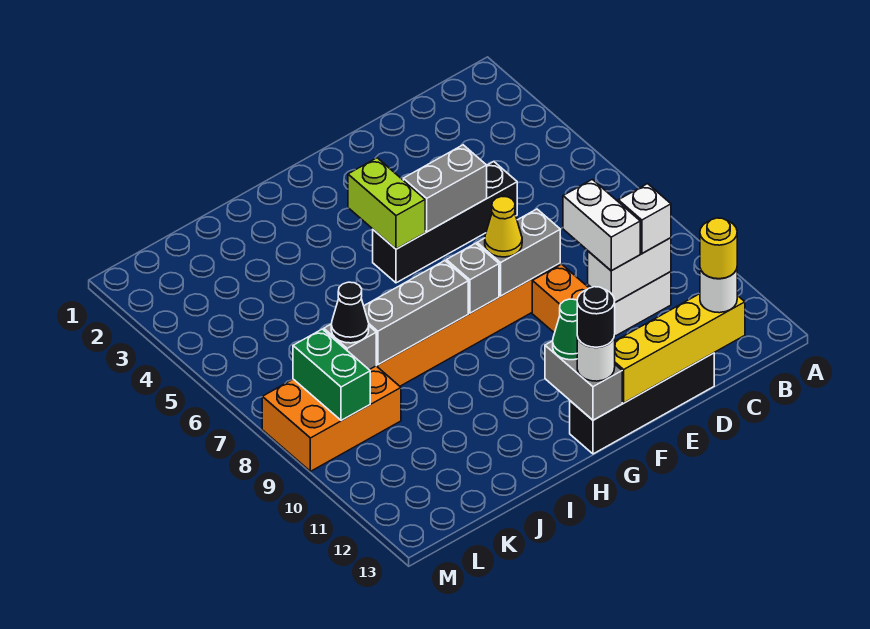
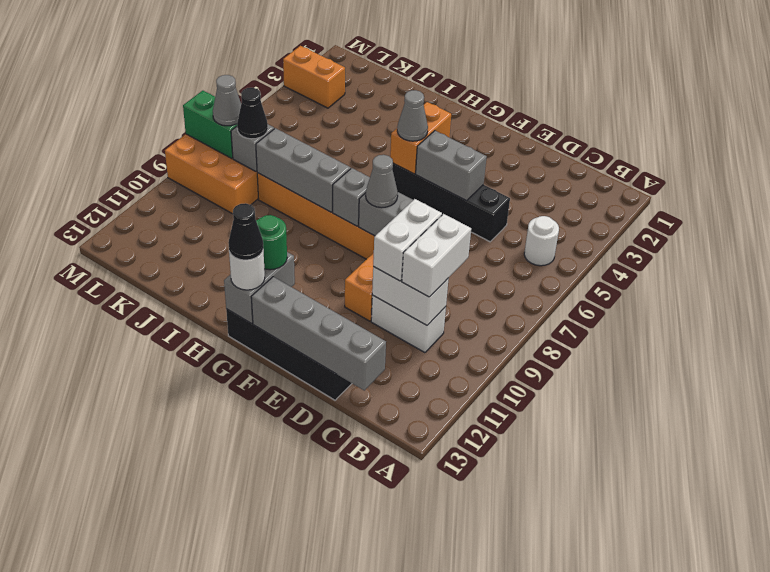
white 1x1 brick [618,184,671,253] -> white 1x2 brick [402,214,471,297]
yellow 1x4 brick [615,294,745,403] -> grey 1x4 brick [251,277,386,390]
white 1x1 round brick [700,269,737,313] -> white 1x1 round brick moved to [524,216,559,266]
yellow 1x1 round brick [700,218,737,279] -> none
yellow 1x1 cone [485,197,522,257] -> grey 1x1 cone [366,155,398,208]
lime 1x2 brick [348,158,425,249] -> orange 1x2 brick [390,102,451,174]
none -> grey 1x1 cone [397,90,428,141]
green 1x1 cone [553,299,577,360] -> green 1x1 round brick [256,215,287,270]
black 1x1 round brick [577,287,615,347] -> black 1x1 cone [228,203,263,260]
none -> orange 1x2 brick [283,46,345,108]
green 1x2 brick [293,329,370,421] -> green 1x2 brick turned to [183,91,237,158]
none -> grey 1x1 cone [213,75,241,126]

